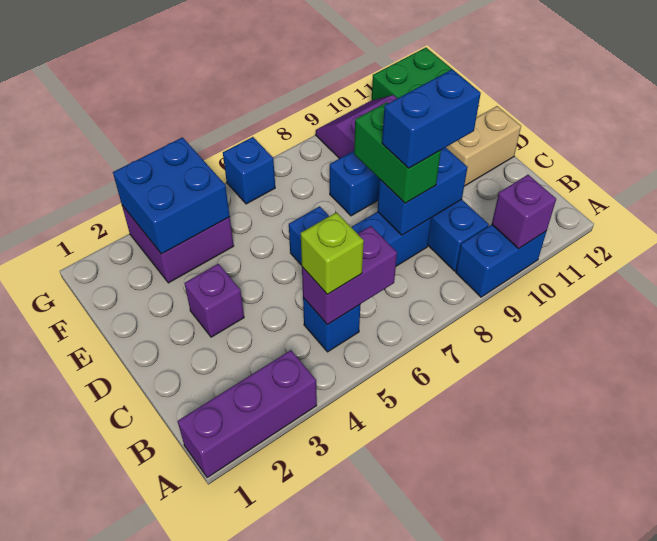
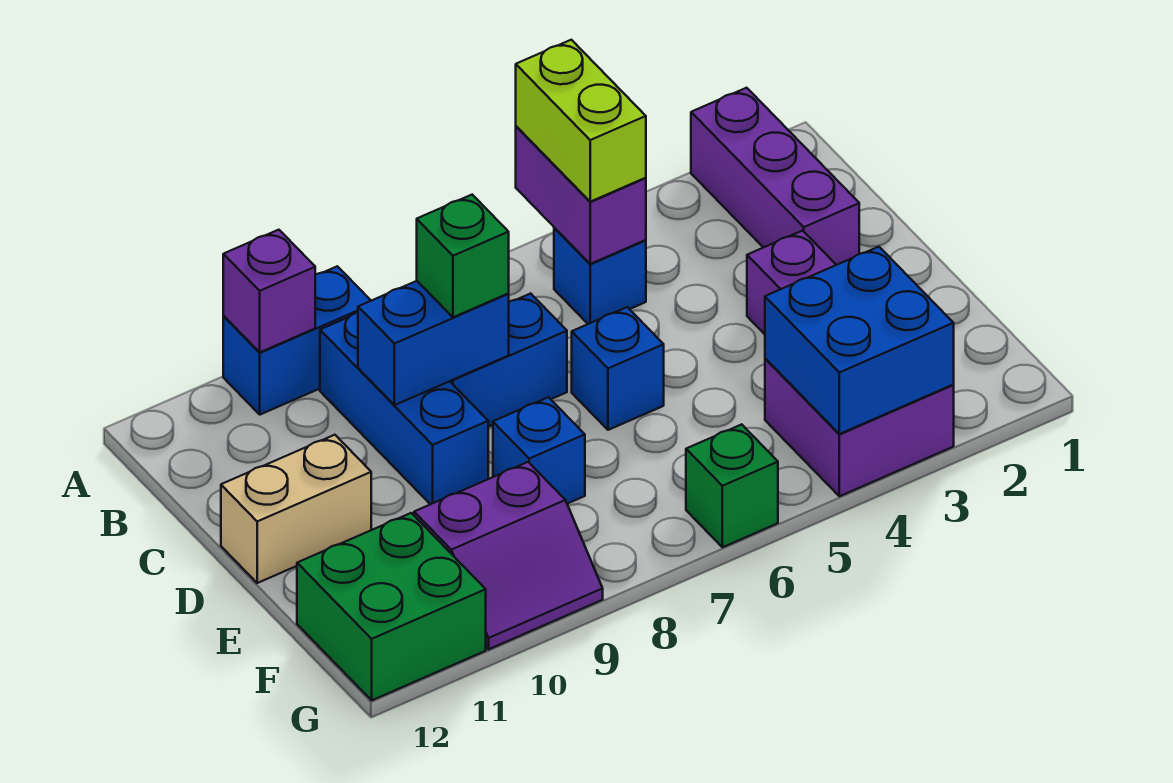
purple 1x3 brick [178,350,317,478] -> purple 1x3 brick turned to [691,88,859,265]
purple 1x2 brick [302,226,397,325] -> purple 1x2 brick turned to [516,126,646,264]
lime 1x1 brick [301,212,364,294] -> lime 1x2 brick [516,40,646,202]
green 1x2 brick [354,102,441,203] -> green 1x1 brick [417,195,509,317]
blue 1x2 brick [382,69,481,168] -> none
blue 1x1 brick [223,137,275,204] -> green 1x1 brick [686,424,778,547]

